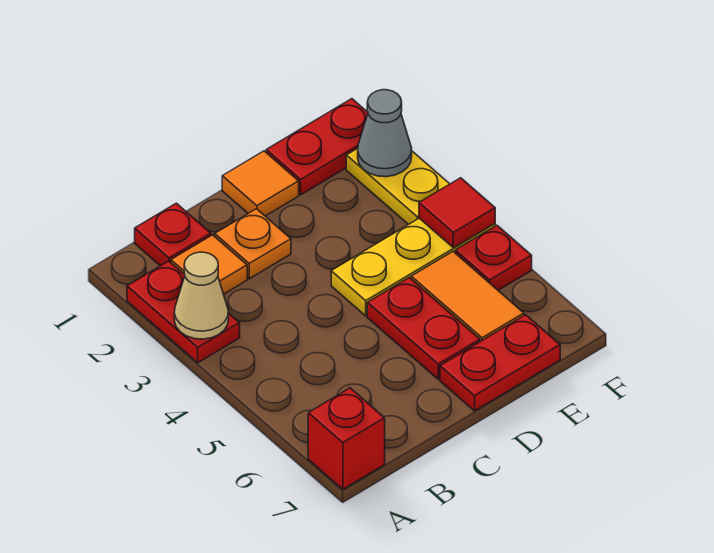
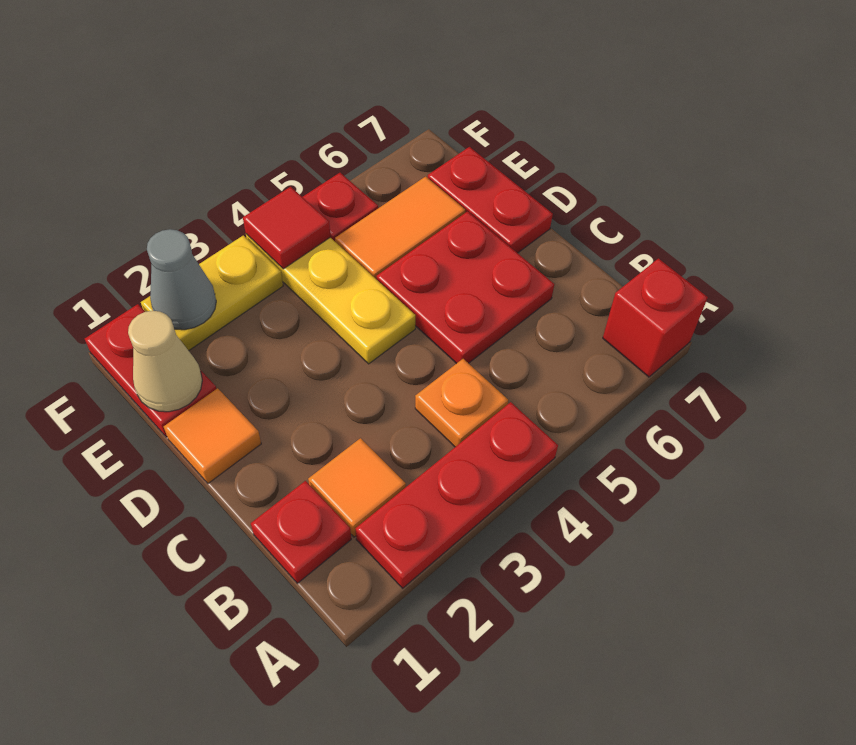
red 1x2 plate [127,261,240,363] -> red 1x3 plate [355,402,558,588]
tan 1x1 cone [174,252,228,339] -> tan 1x1 cone moved to [128,311,202,412]
orange 1x1 plate [215,209,291,279] -> orange 1x1 plate moved to [415,359,508,447]
red 1x2 plate [367,278,480,379] -> red 2x2 plate [376,212,554,364]

